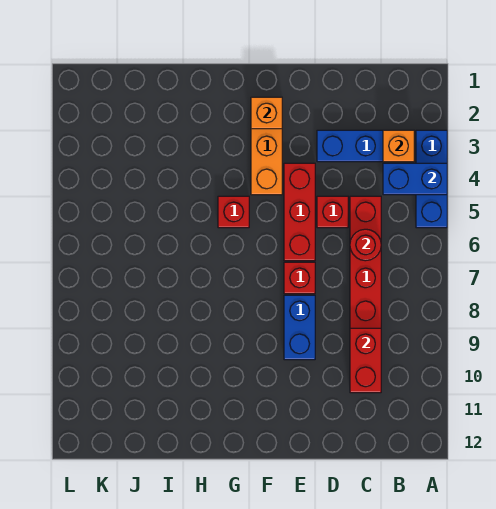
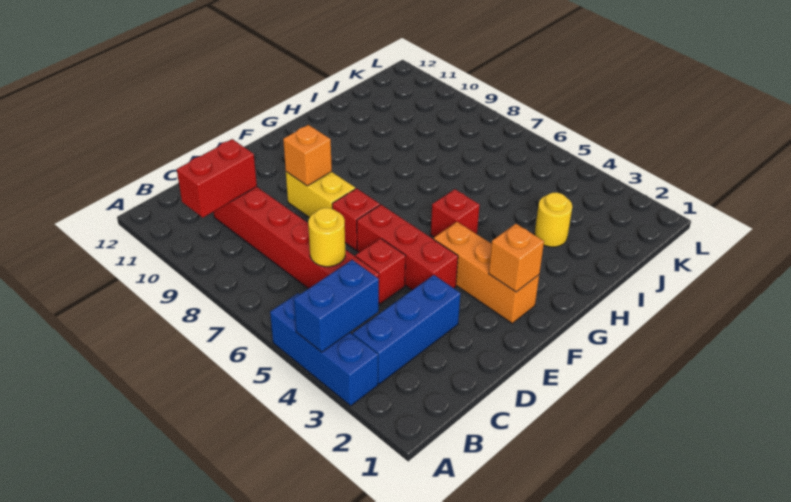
orange 1x1 brick [383,130,414,162] -> orange 1x1 brick moved to [283,125,332,186]
red 1x1 round brick [350,229,381,261] -> yellow 1x1 round brick [308,208,345,267]
red 1x2 brick [350,328,381,393] -> red 1x2 brick turned to [177,139,257,217]
blue 1x2 brick [284,295,315,360] -> yellow 1x2 brick [286,172,355,217]
none -> yellow 1x1 round brick [535,193,572,247]

